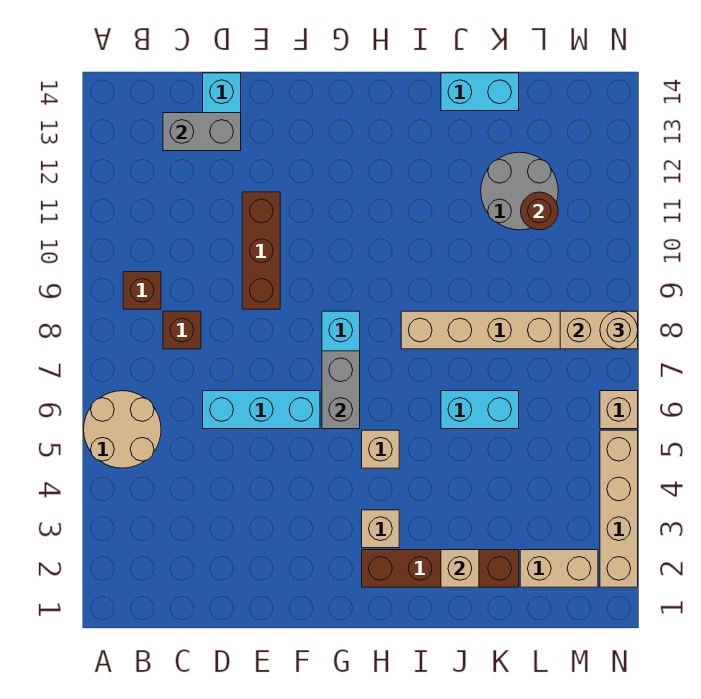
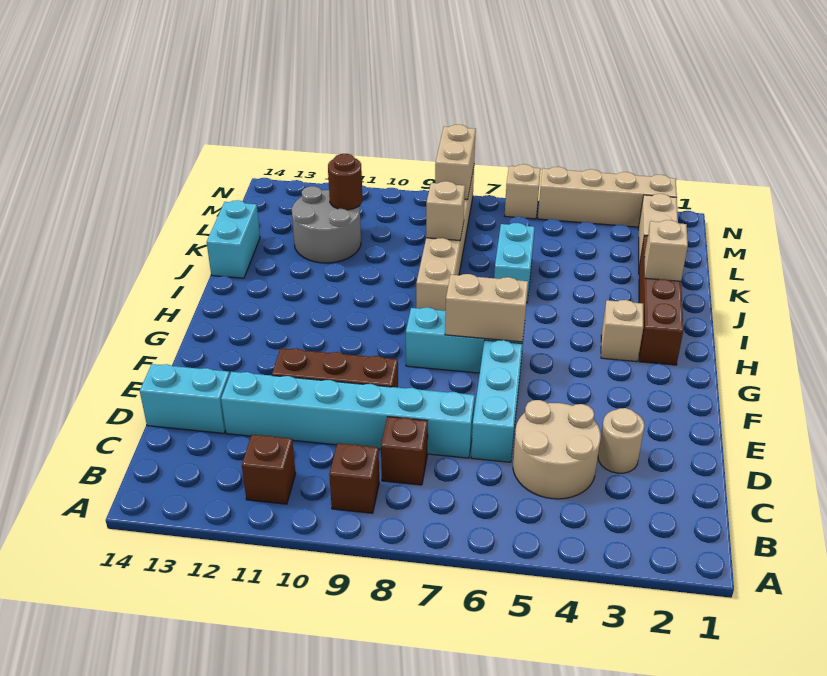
tan 2x2 round brick [84,391,161,468] -> tan 2x2 round brick moved to [513,400,601,499]
none -> brown 1x1 brick [242,435,296,504]
grey 1x2 brick [163,113,241,151] -> none
none -> cyan 1x6 brick [221,372,475,458]
grey 1x2 brick [322,351,360,429] -> tan 1x2 brick [445,274,528,342]
tan 1x1 brick [362,430,399,468] -> tan 1x1 brick moved to [426,181,465,241]
tan 1x1 round brick [600,311,638,349] -> tan 1x1 round brick moved to [598,408,645,473]

